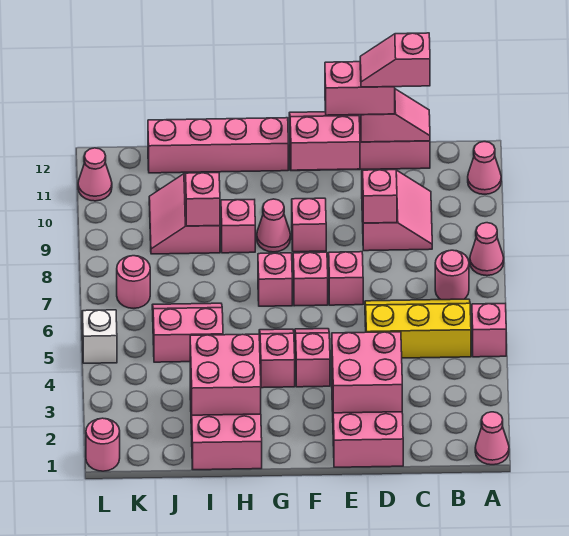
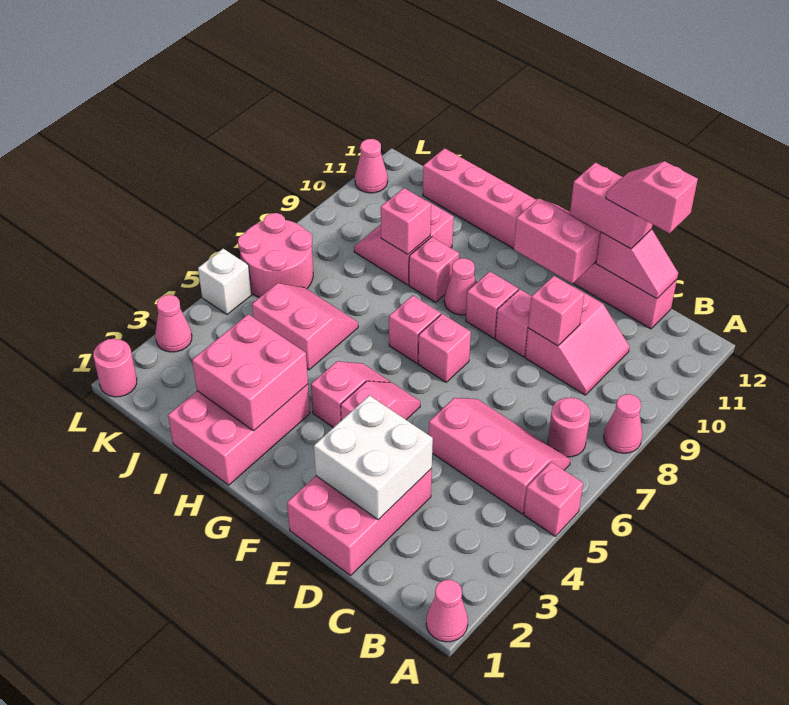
pink 1x1 cone [468,142,501,194] -> pink 1x1 cone moved to [155,295,192,352]
yellow 2x3 slope [365,299,471,358] -> pink 2x3 slope [429,398,571,514]
pink 2x2 brick [332,332,402,413] -> white 2x2 brick [314,395,433,520]
pink 1x1 brick [329,252,363,305] -> pink 1x1 brick moved to [495,289,531,357]
pink 1x1 round brick [117,256,150,308] -> pink 2x2 round brick [238,213,313,298]

